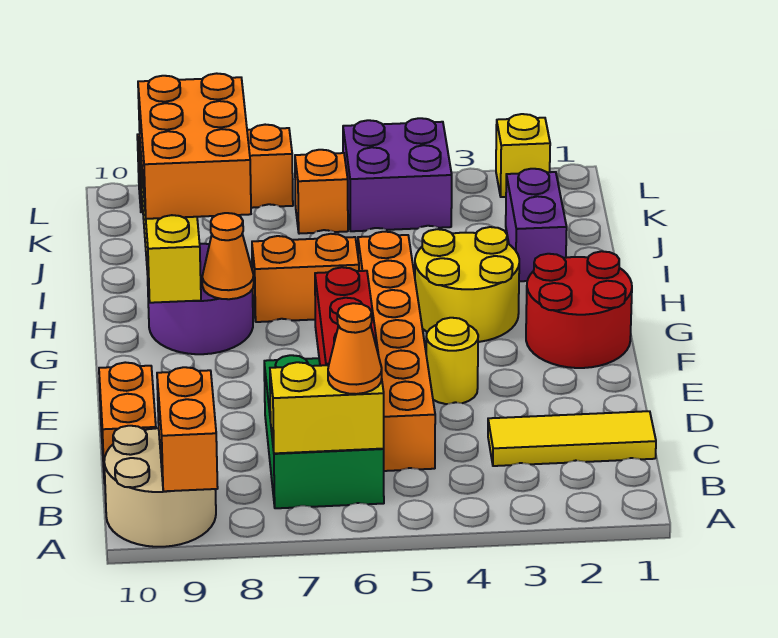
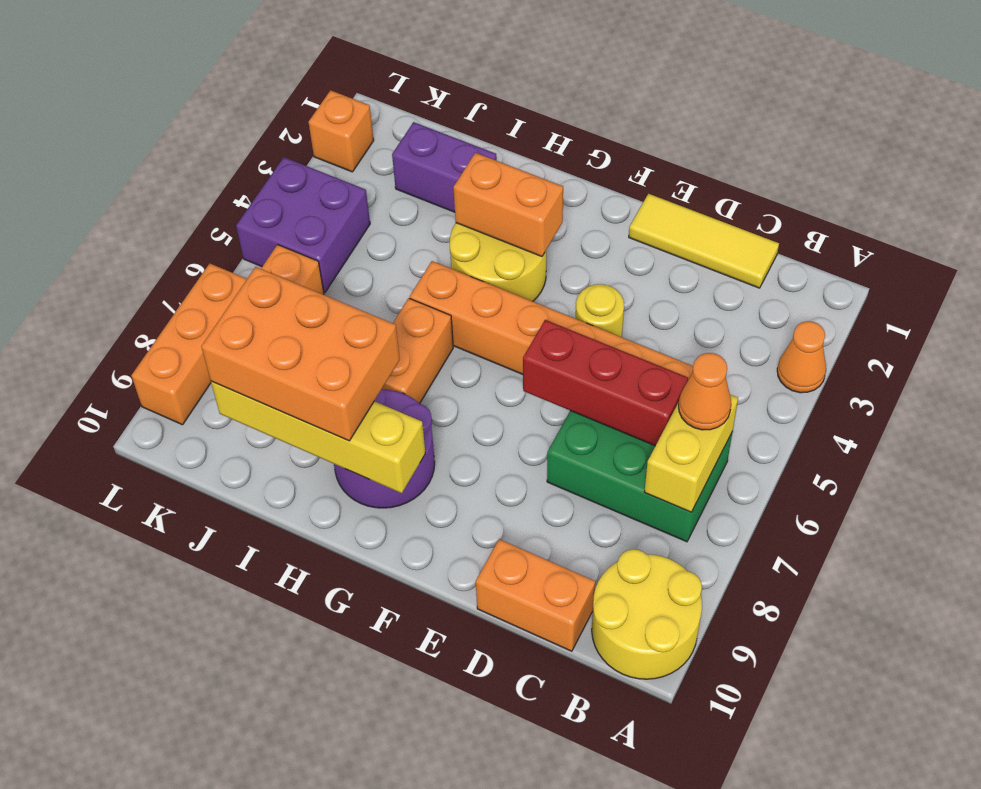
tan 2x2 round brick [104,426,216,547] -> yellow 2x2 round brick [592,549,702,679]
orange 1x2 brick [157,367,218,491] -> orange 1x2 brick moved to [454,153,563,256]
yellow 1x3 tile [488,411,656,466] -> yellow 1x3 tile turned to [629,194,779,288]
red 2x2 round brick [526,251,632,368] -> none
orange 1x1 cone [202,213,254,299] -> orange 1x1 cone moved to [777,321,826,393]
yellow 1x1 brick [496,114,550,197] -> orange 1x1 brick [309,90,374,172]

